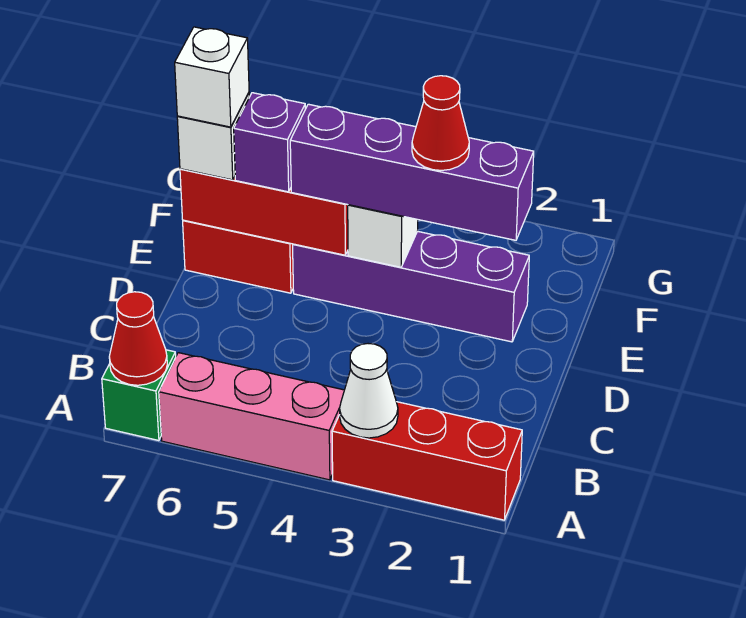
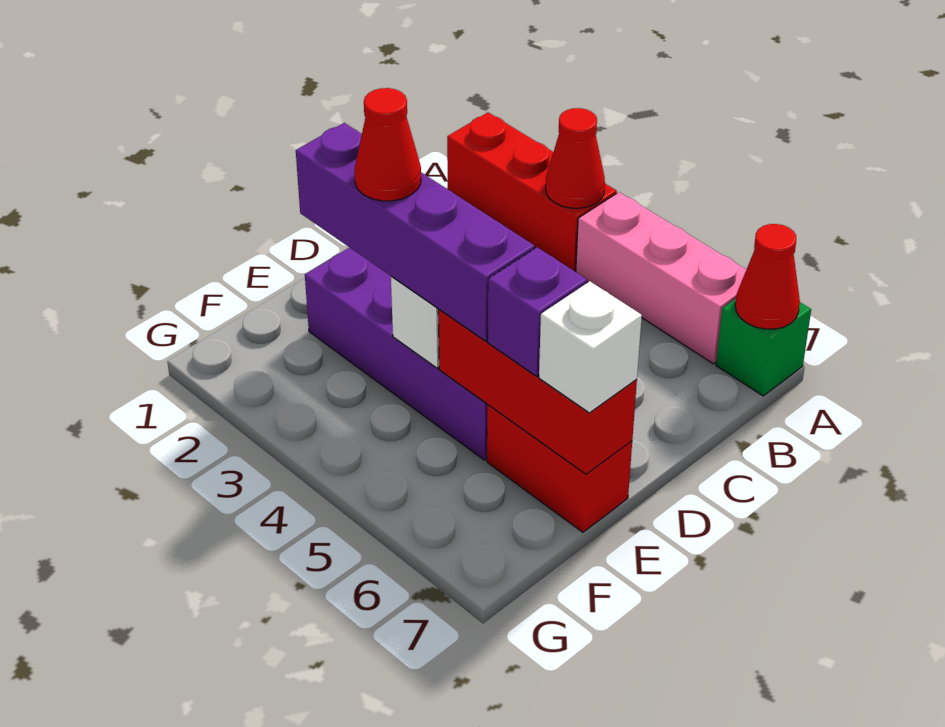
white 1x1 cone [340,344,398,438] -> red 1x1 cone [546,108,605,208]
white 1x1 brick [175,27,249,127] -> none

